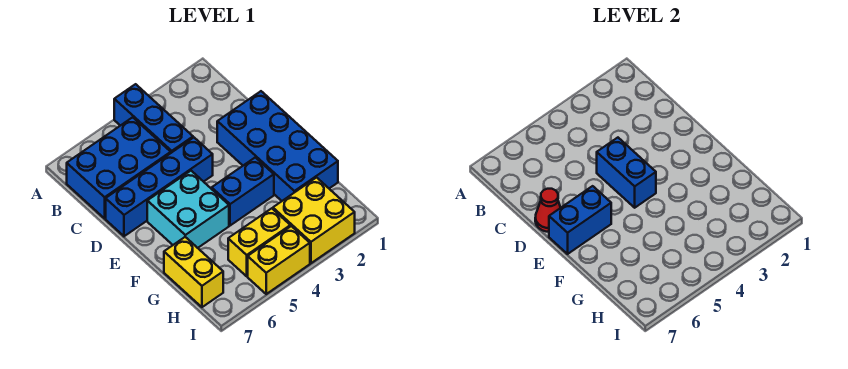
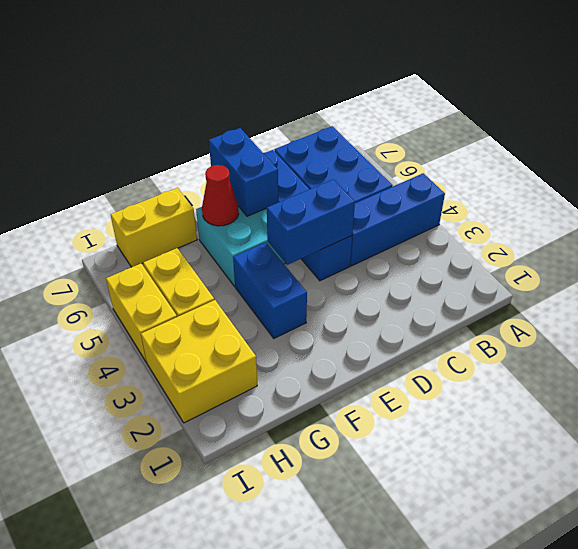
blue 2x4 brick [217,91,338,201] -> none
red 1x1 cone [535,189,561,232] -> red 1x1 cone moved to [202,165,239,226]

